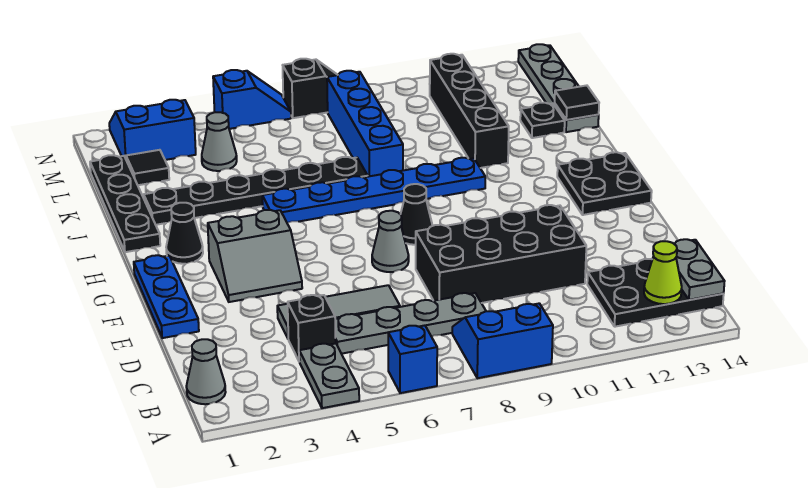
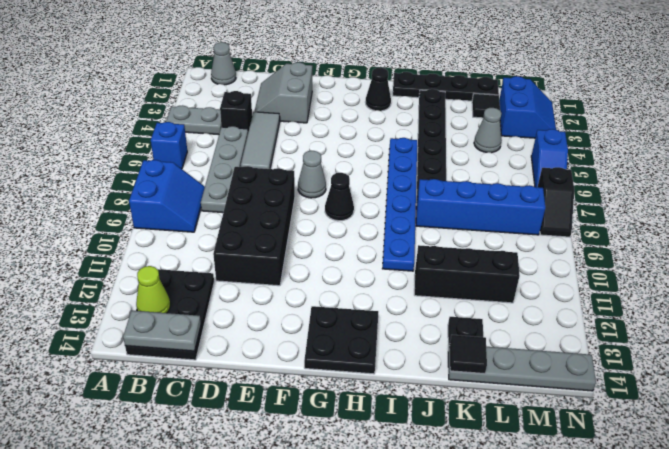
blue 1x3 plate [134,255,199,338] -> none
grey 2x2 slope [208,210,302,302] -> grey 2x2 slope moved to [254,62,312,123]
black 1x4 brick [430,54,509,168] -> black 1x3 brick [414,245,520,303]

